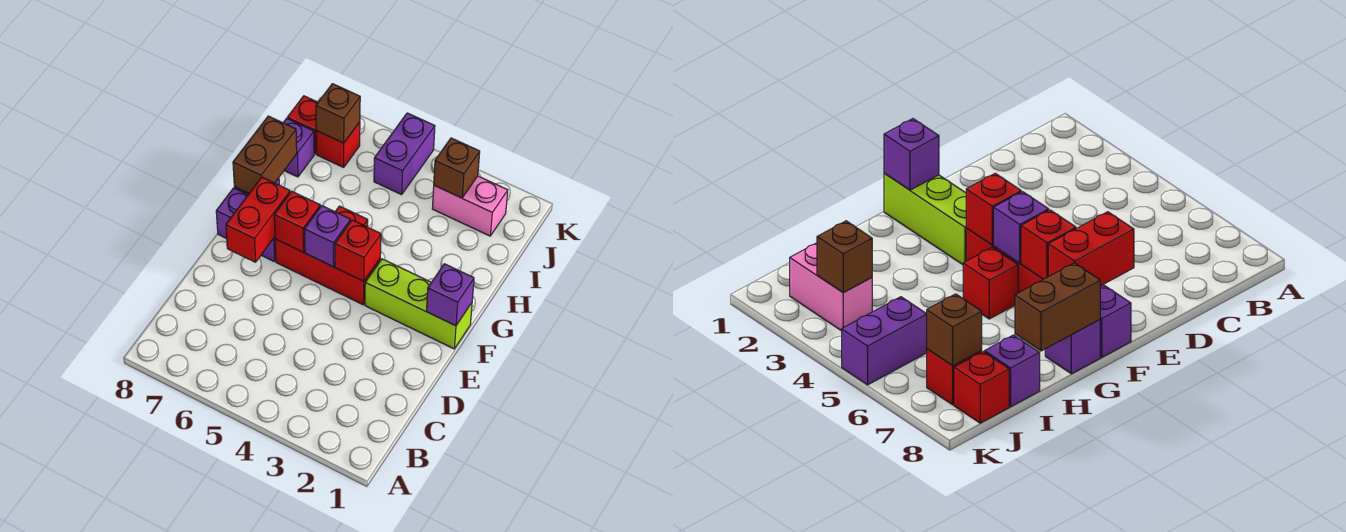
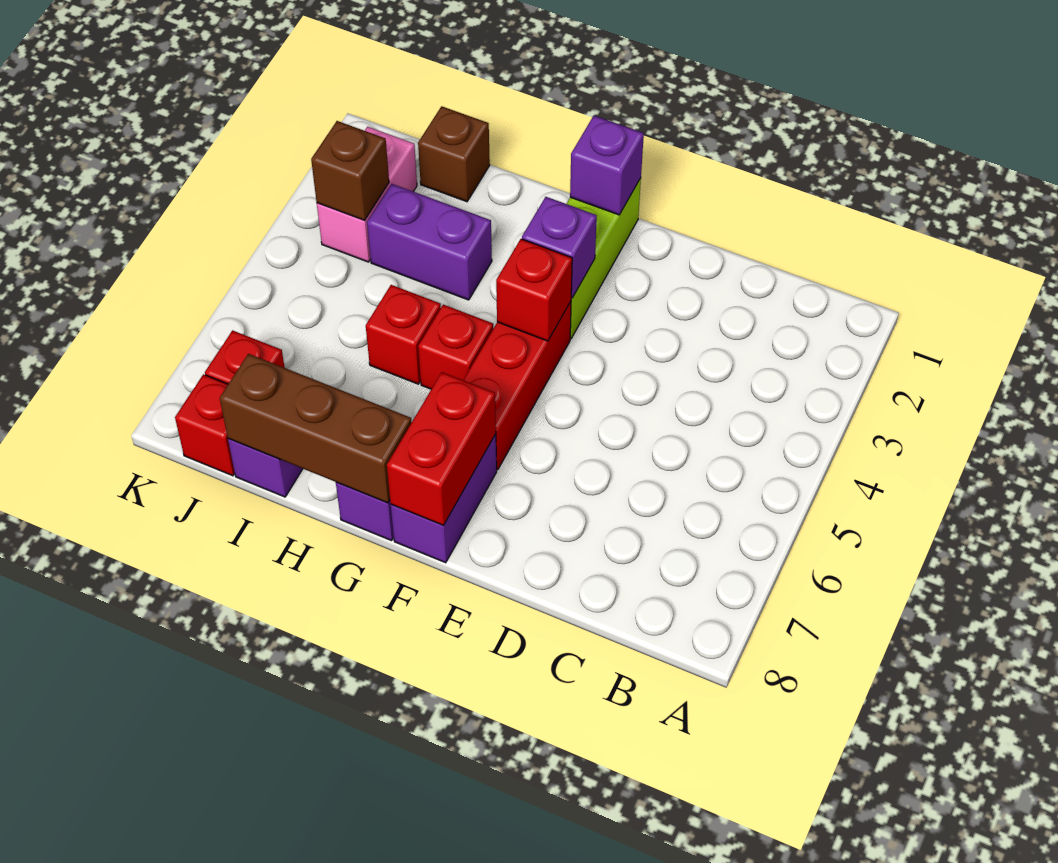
red 1x2 brick [226,177,290,262] -> red 1x2 brick turned to [387,372,496,526]
purple 1x1 brick [305,206,350,267] -> purple 1x1 brick moved to [522,197,597,298]
red 1x1 brick [274,191,320,252] -> red 1x1 brick moved to [366,285,441,384]
brown 1x2 brick [233,116,297,193] -> brown 1x3 brick [220,354,412,503]
purple 1x2 brick [374,113,435,195] -> purple 1x2 brick moved to [367,184,492,300]
brown 1x1 brick [316,84,360,143] -> brown 1x1 brick moved to [418,106,490,202]

